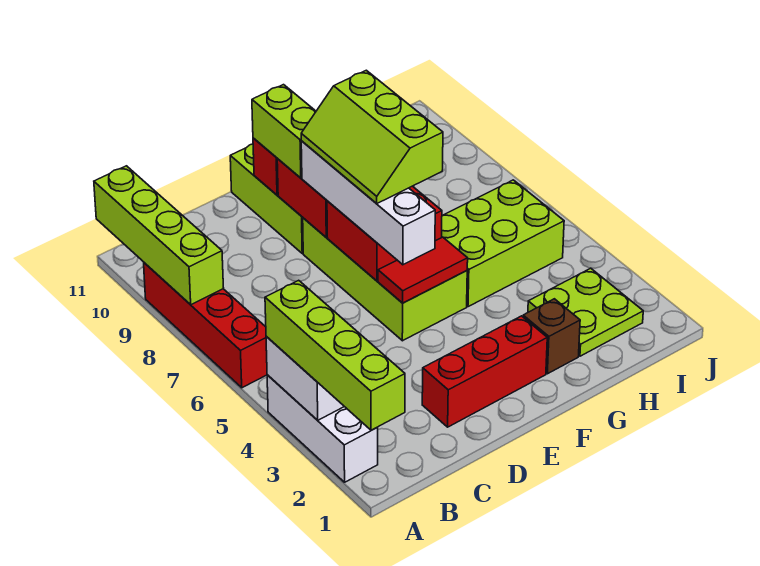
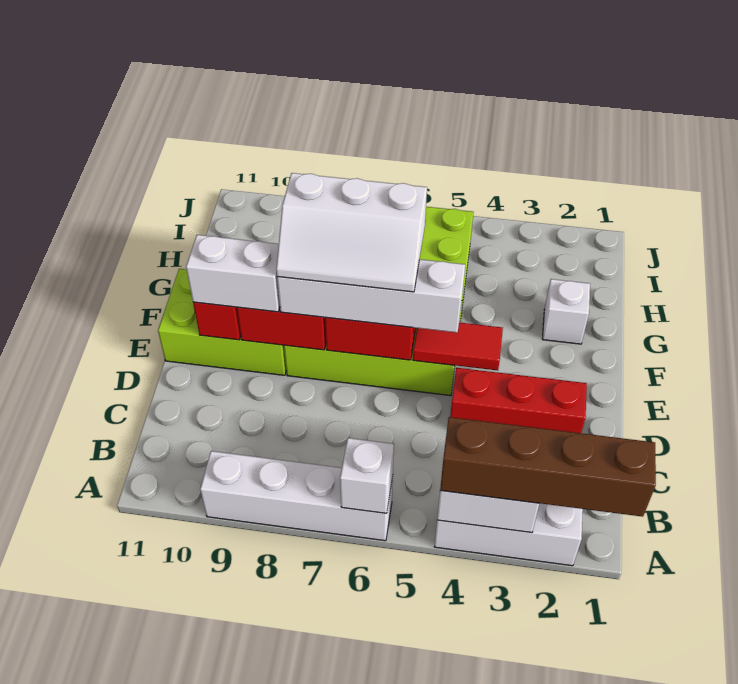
lime 1x4 brick [265,280,405,430] -> brown 1x4 brick [440,417,656,517]
red 1x4 brick [144,263,267,388] -> white 1x4 brick [200,451,393,541]
none -> white 1x1 brick [340,438,394,513]
lime 1x4 brick [94,166,224,305] -> none
red 1x3 brick [422,316,547,427] -> red 1x3 brick turned to [450,368,587,433]
red 1x2 tile [378,237,468,303] -> red 1x2 tile turned to [413,322,503,370]
lime 2x3 slope [301,70,443,204] -> white 2x3 slope [276,173,427,292]
lime 1x2 brick [252,85,316,178] -> white 1x2 brick [186,235,280,312]
brown 1x1 brick [523,299,580,374] -> white 1x1 brick [542,279,590,344]
lime 2x2 plate [528,268,643,356] -> none

